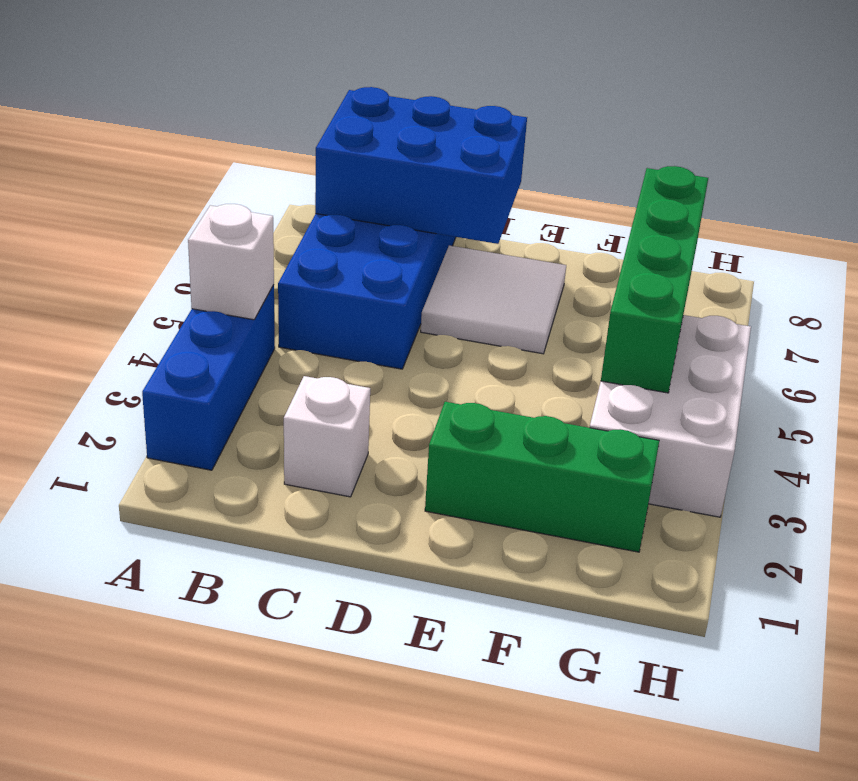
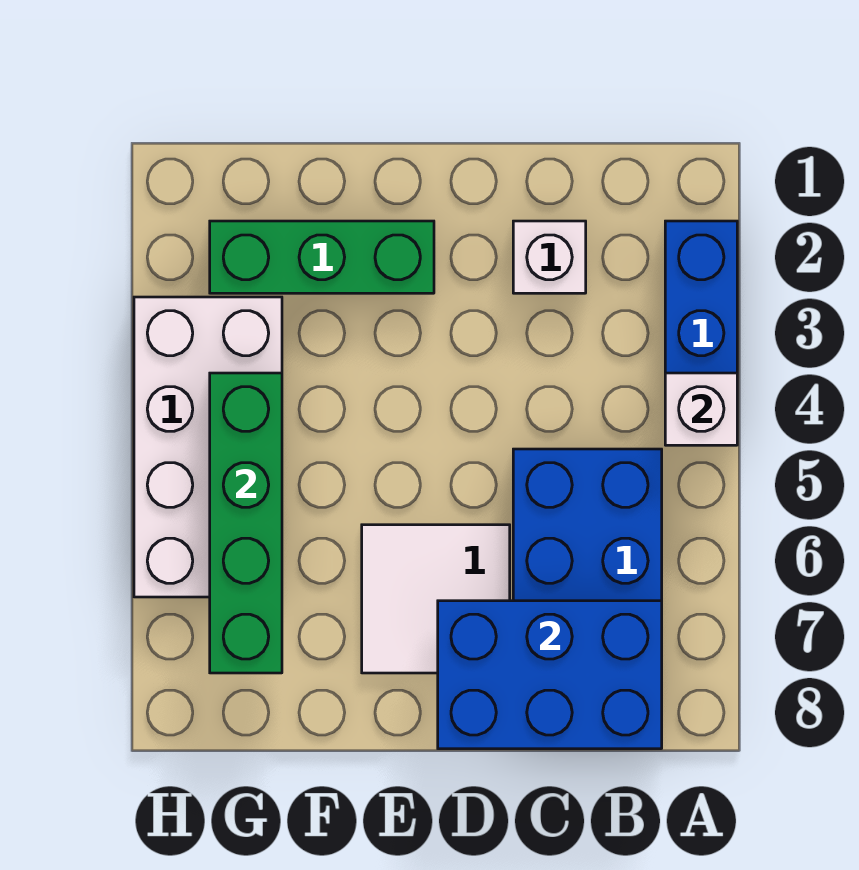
white 2x3 brick [590,315,751,517] -> white 2x4 brick [134,297,282,597]

